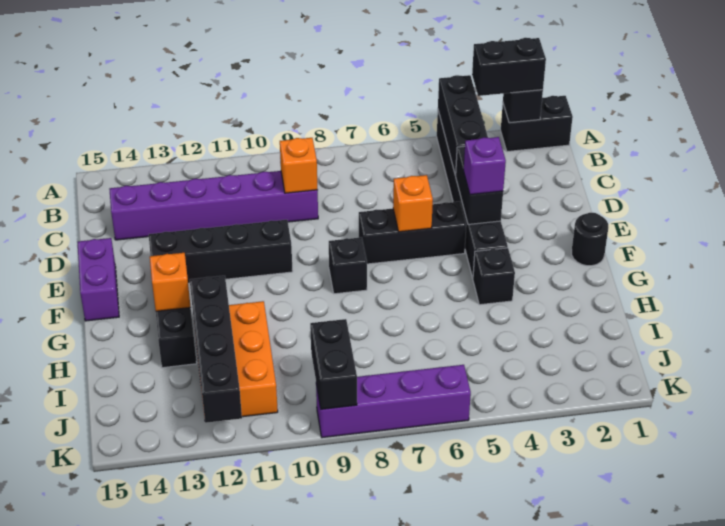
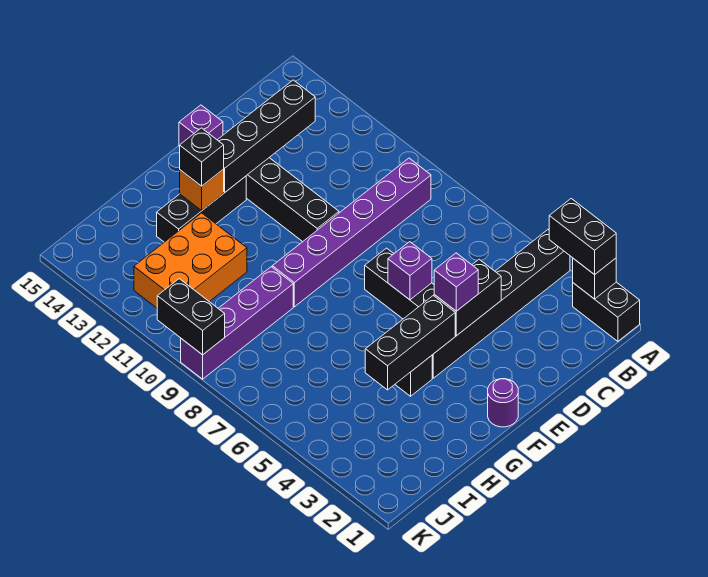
black 1x3 brick [438,75,488,175] -> black 1x3 brick moved to [365,296,455,390]
purple 1x6 brick [109,171,318,240] -> purple 1x6 brick turned to [272,158,431,307]
orange 1x1 brick [280,138,318,193] -> none
orange 1x1 brick [393,175,433,232] -> purple 1x1 brick [388,242,432,300]
purple 1x2 brick [77,238,119,321] -> purple 1x1 brick [179,105,223,147]
black 1x1 round brick [572,213,608,266] -> purple 1x1 round brick [488,379,518,427]
black 1x1 brick [329,237,367,294] -> black 1x1 brick moved to [180,128,224,186]
black 1x4 brick [190,276,242,423] -> black 1x4 brick moved to [218,80,315,193]
black 1x2 brick [310,319,357,409] -> black 1x2 brick turned to [157,279,225,355]
purple 1x4 brick [316,365,471,438] -> purple 1x4 brick turned to [181,267,293,379]

